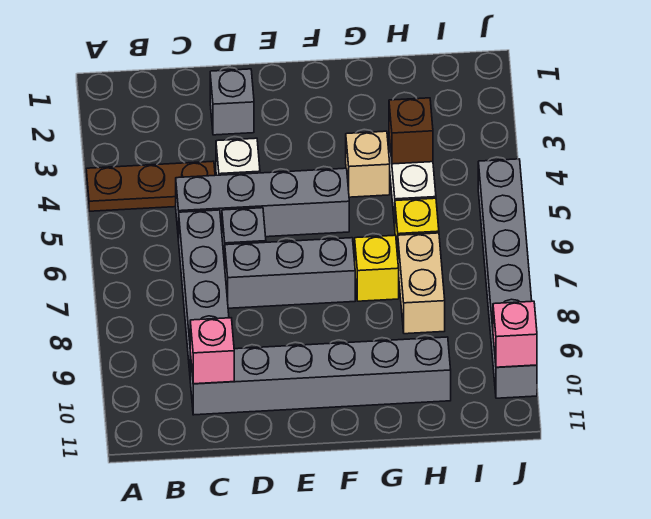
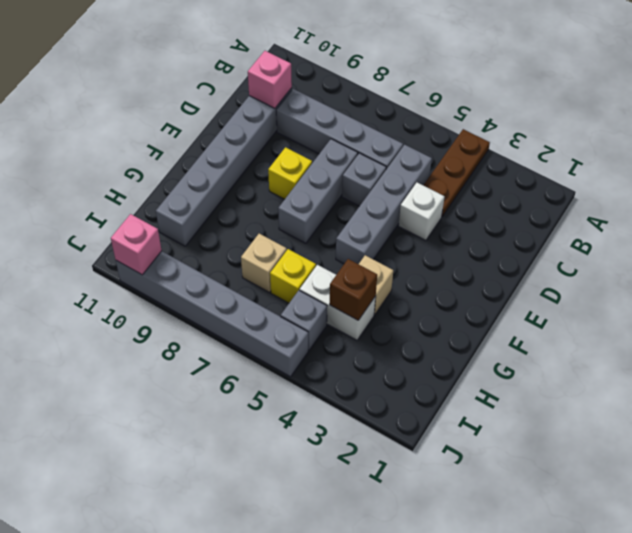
grey 1x1 brick [210,69,254,135] -> grey 1x1 brick moved to [281,290,327,350]
yellow 1x1 brick [355,235,399,301] -> yellow 1x1 brick moved to [268,147,312,199]
tan 1x2 brick [398,233,445,334] -> tan 1x1 brick [241,234,287,292]

